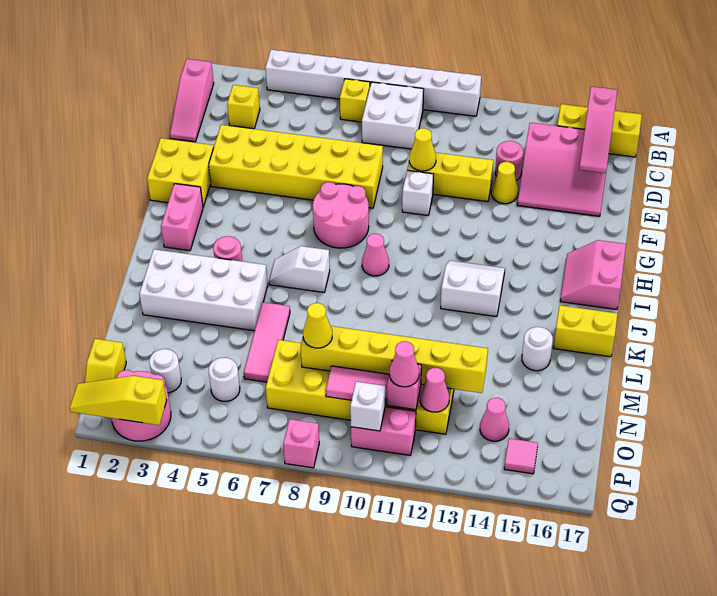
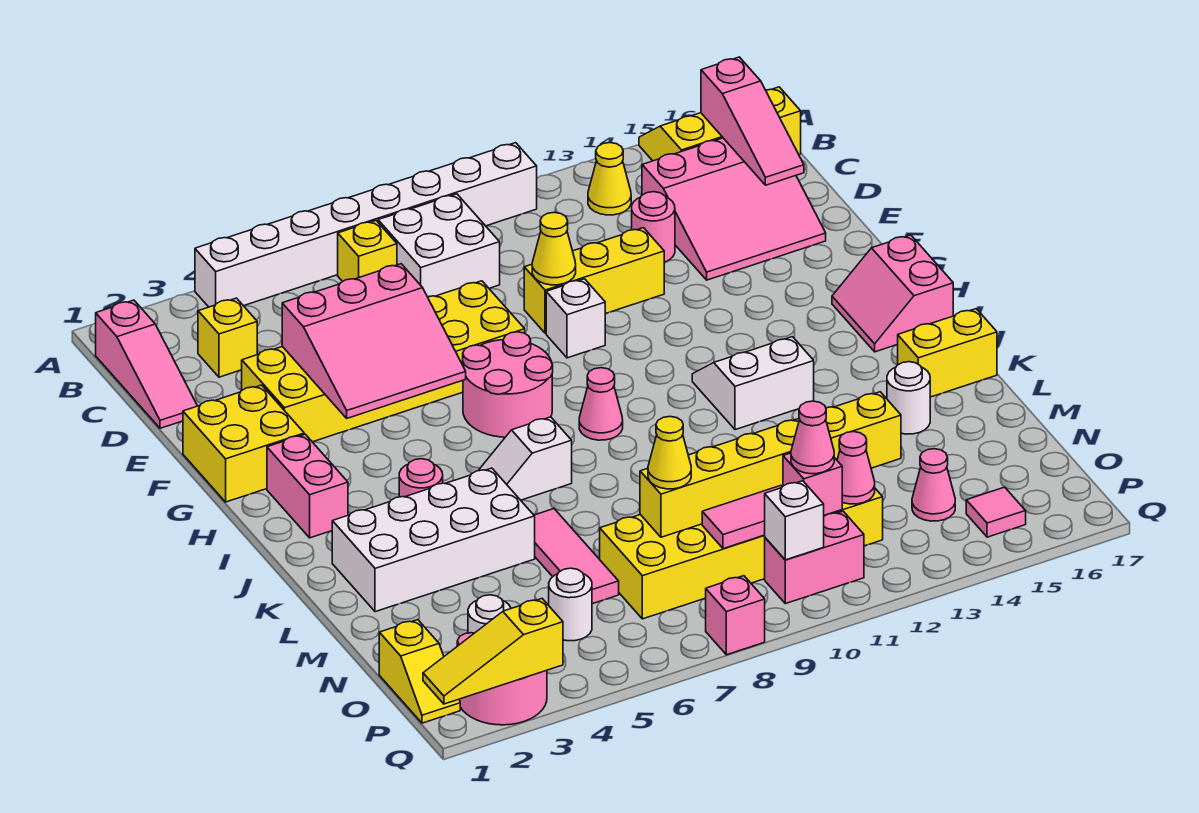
none -> pink 3x3 slope [282,264,466,418]
yellow 1x1 cone [491,162,518,204] -> yellow 1x1 cone moved to [588,143,631,215]

